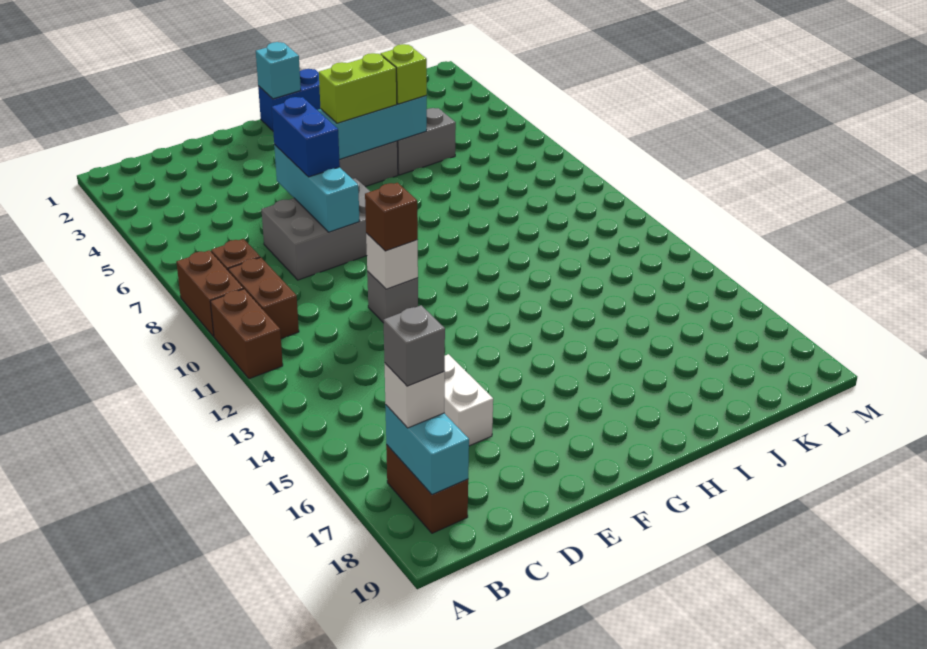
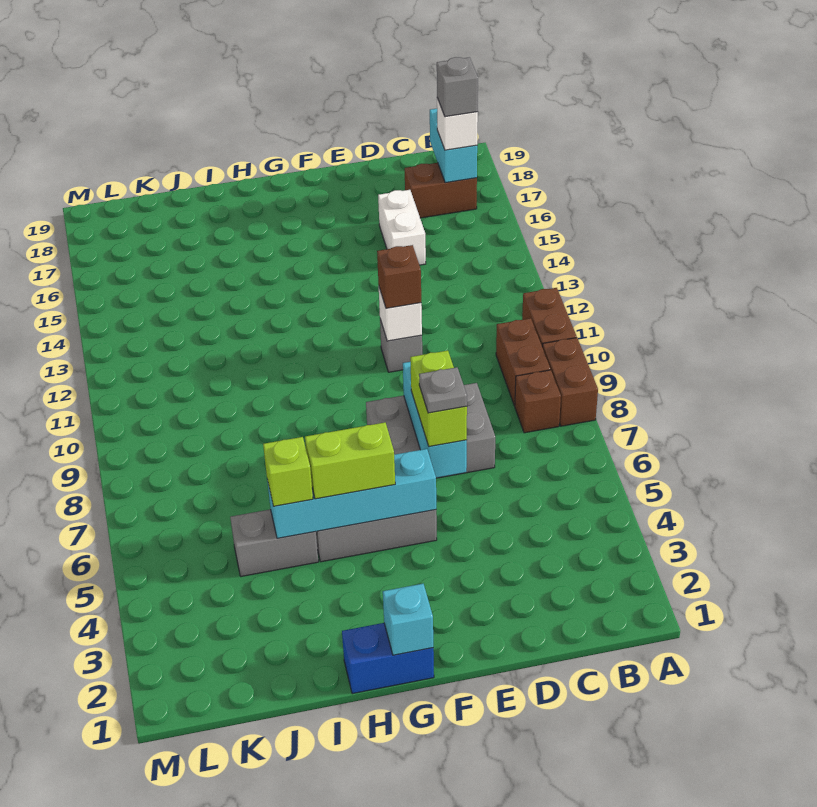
brown 1x2 brick [386,445,468,533] -> brown 1x2 brick turned to [405,163,477,218]
blue 1x2 brick [272,97,340,177] -> lime 1x2 brick [410,351,467,447]
none -> grey 1x1 plate [419,367,467,413]

